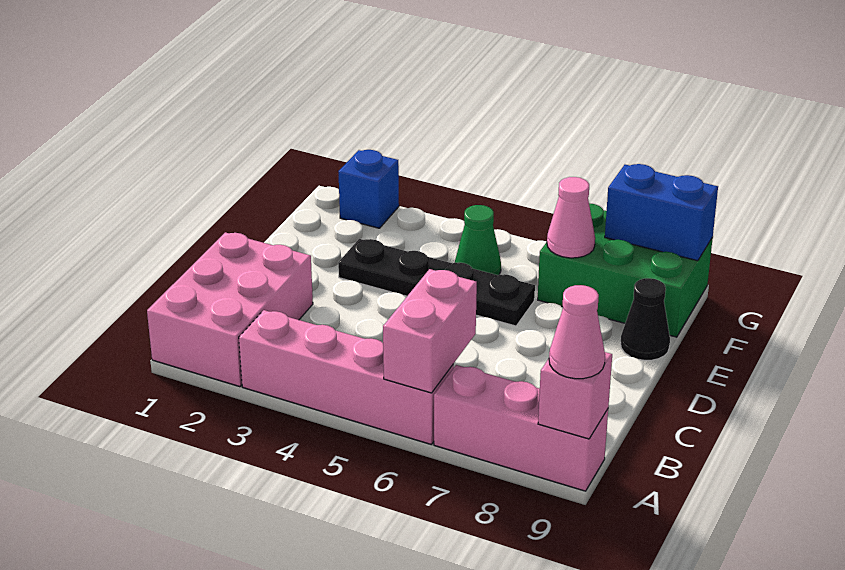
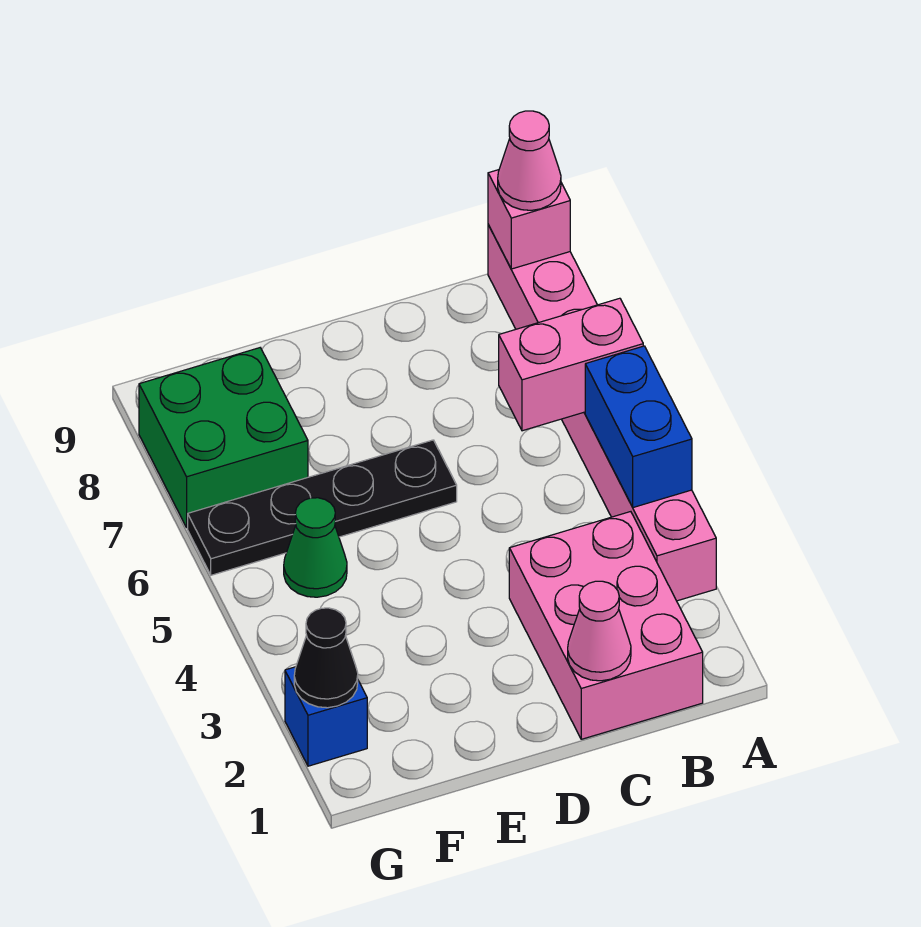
pink 2x3 brick [147,232,313,387] -> pink 2x3 brick turned to [509,512,703,739]
black 1x4 plate [338,239,535,326] -> black 1x4 plate turned to [188,440,457,575]
black 1x1 cone [620,278,670,360] -> black 1x1 cone moved to [294,608,358,708]
green 2x3 brick [538,203,713,337] -> green 2x2 brick [139,348,308,528]
pink 1x1 cone [547,177,595,258] -> pink 1x1 cone moved to [568,581,631,681]
blue 1x2 brick [605,164,718,261] -> blue 1x2 brick moved to [585,346,692,507]

